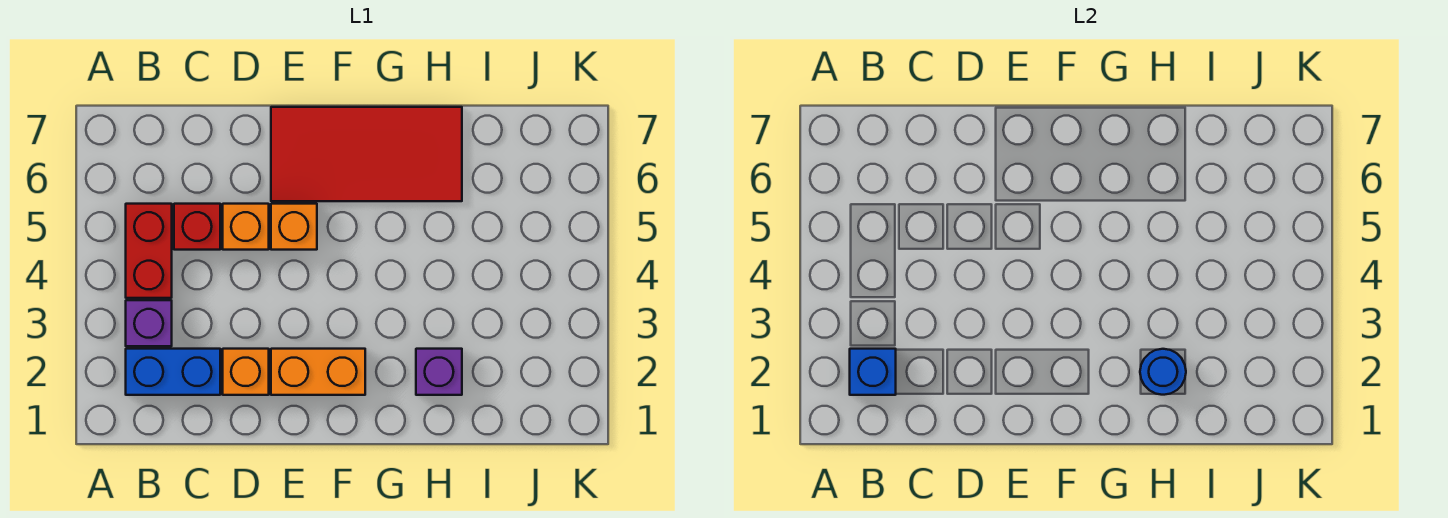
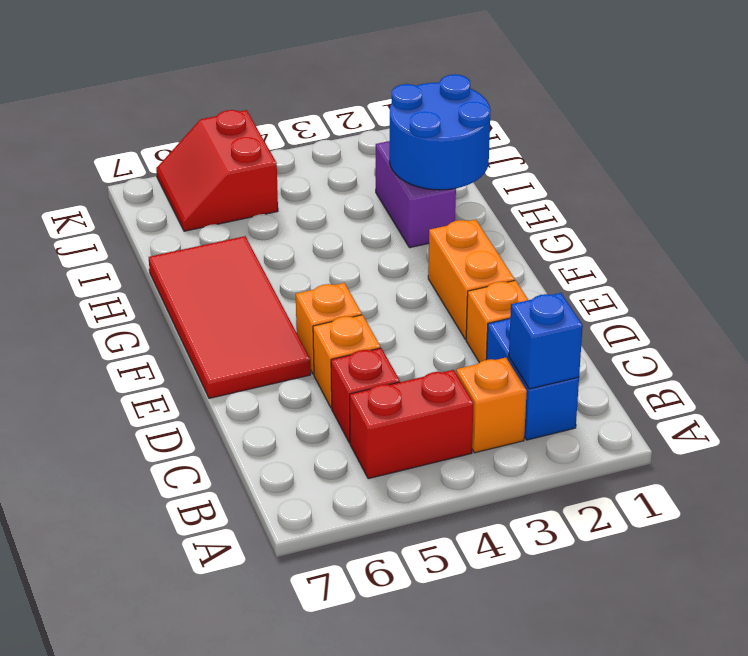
purple 1x1 brick [126,300,172,346] -> orange 1x1 brick [456,358,527,453]
purple 1x1 brick [416,349,462,395] -> purple 1x2 brick [376,141,456,248]
blue 1x1 round brick [1140,349,1186,395] -> blue 2x2 round brick [390,74,491,190]
none -> red 2x2 slope [156,110,278,231]

